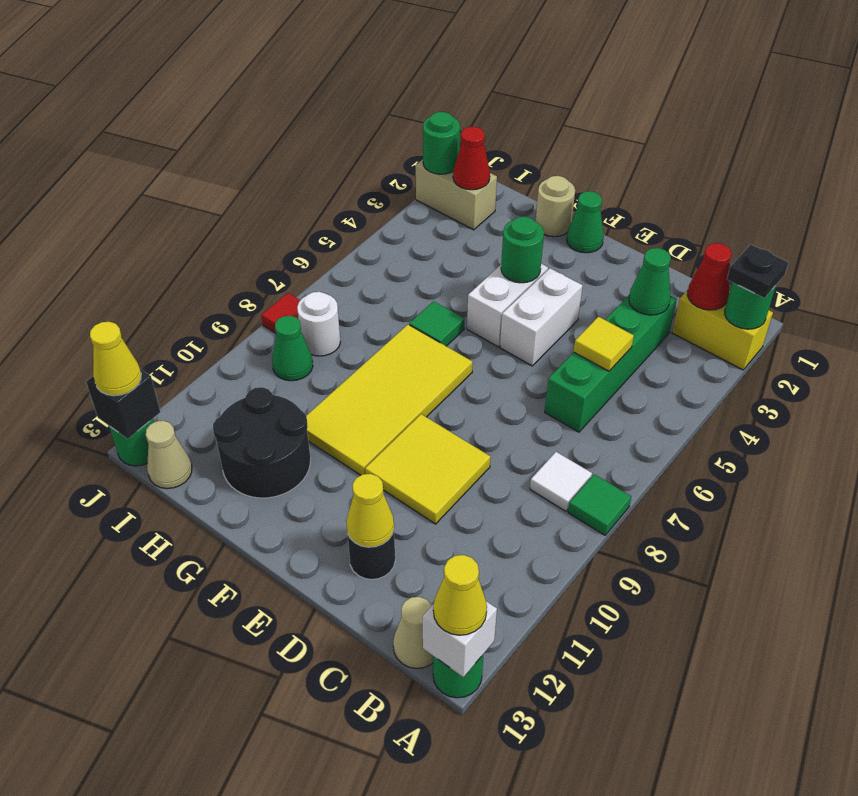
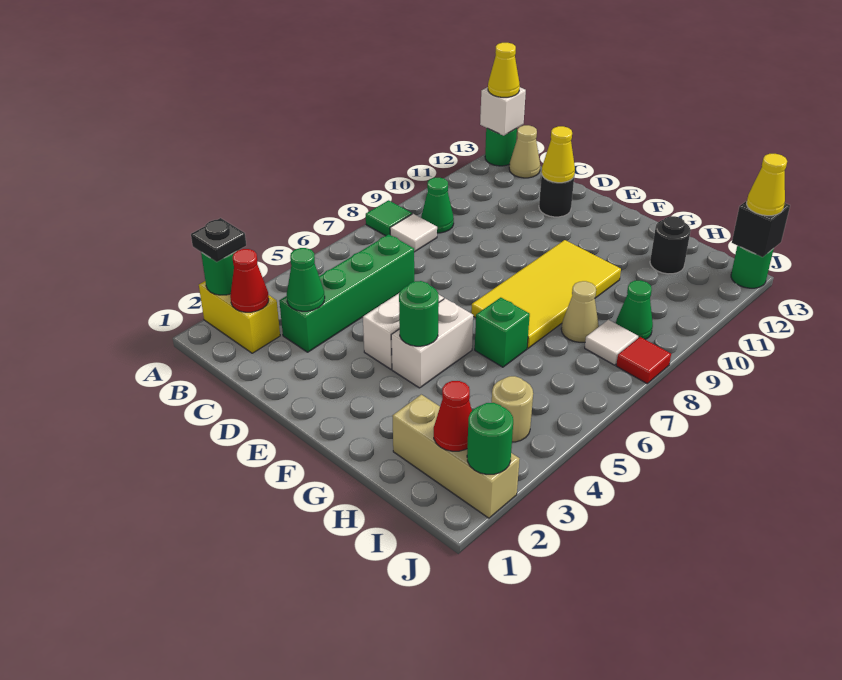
yellow 1x1 tile [574,317,634,371] -> none
yellow 2x2 tile [365,414,491,524] -> none
green 1x1 cone [567,191,604,253] -> green 1x1 cone moved to [421,178,454,233]
tan 1x1 round brick [535,176,575,237] -> tan 1x1 round brick moved to [492,376,533,442]
green 1x1 tile [409,301,464,346] -> green 1x1 brick [475,298,530,367]
black 2x2 round brick [213,387,310,498] -> black 1x1 round brick [650,216,691,274]
tan 1x2 brick [416,160,497,230] -> tan 1x3 brick [392,395,519,518]
white 1x1 round brick [297,292,340,356] -> white 1x1 tile [585,320,638,365]
tan 1x1 cone [146,421,192,489] -> tan 1x1 cone moved to [561,281,599,342]

